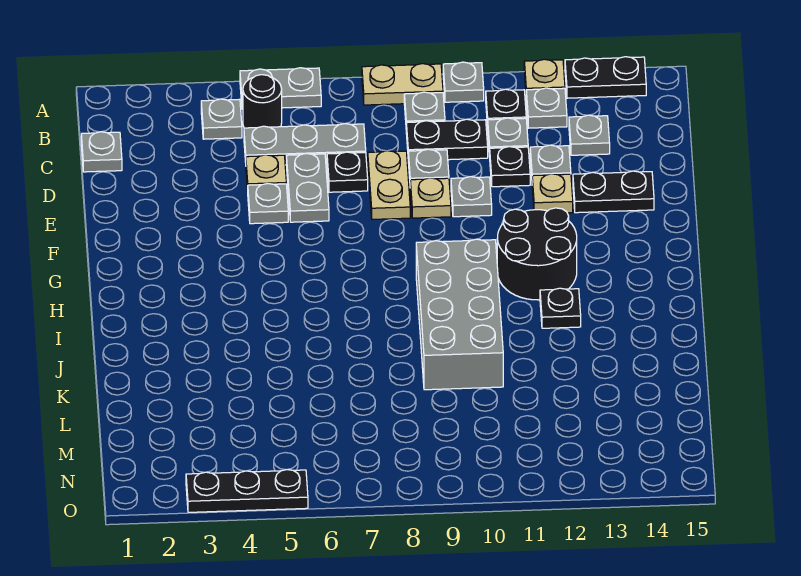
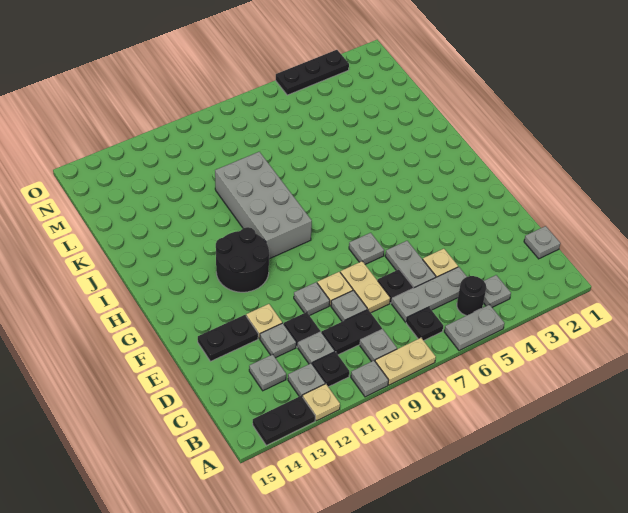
grey 1x1 plate [248,183,288,224] -> grey 1x1 plate moved to [349,233,384,264]
black 1x1 plate [540,288,581,328] -> black 1x1 plate moved to [406,307,443,341]

